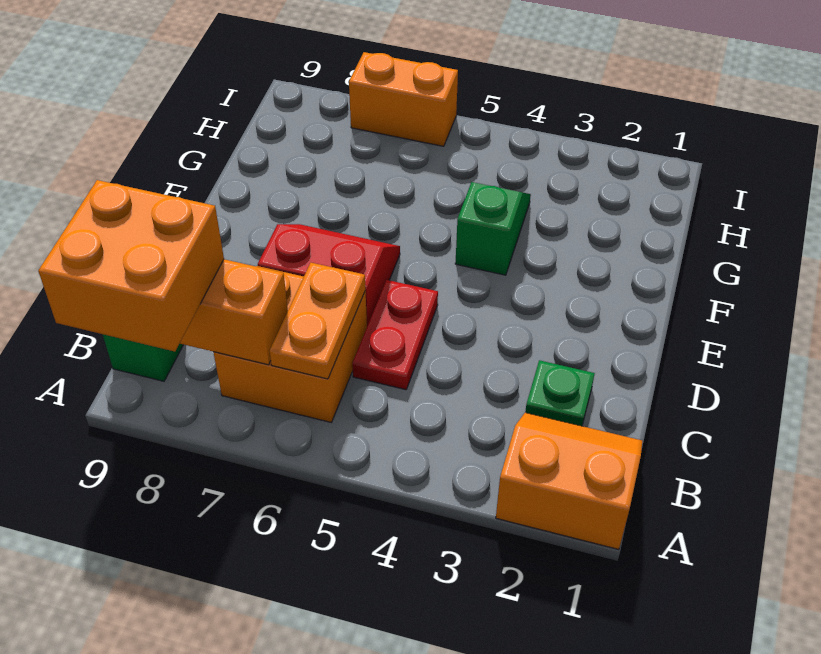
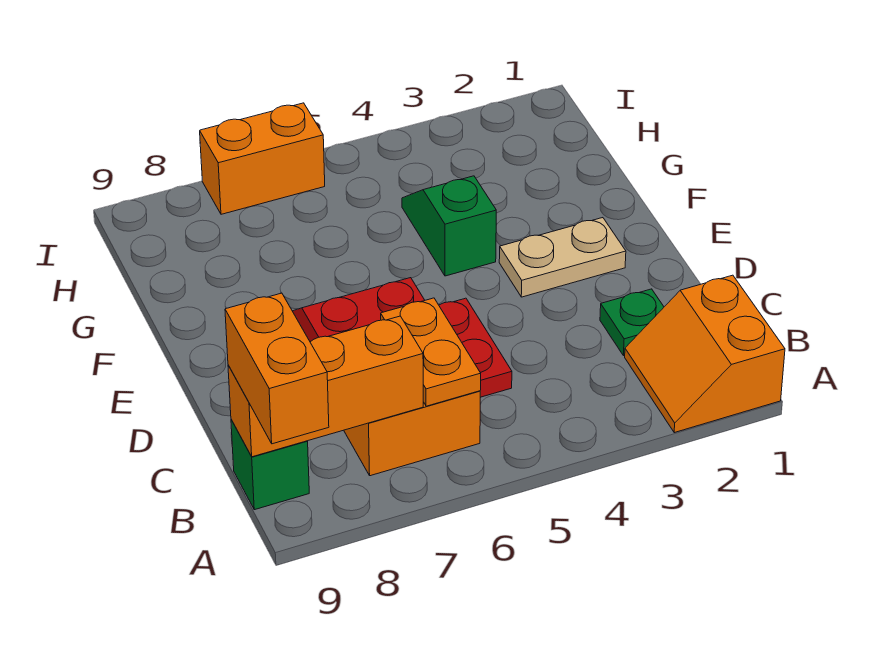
orange 2x2 slope [496,413,642,550] -> orange 2x2 slope turned to [625,275,785,433]
orange 2x2 brick [38,180,224,351] -> orange 1x2 brick [225,293,329,444]
none -> tan 1x2 plate [499,218,626,297]

